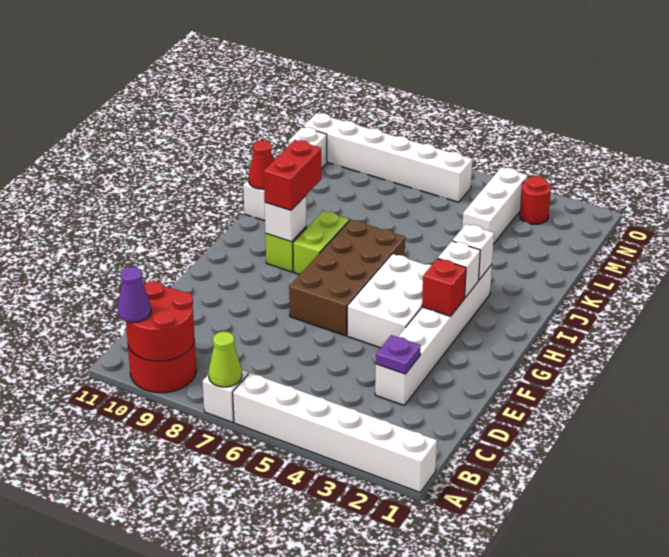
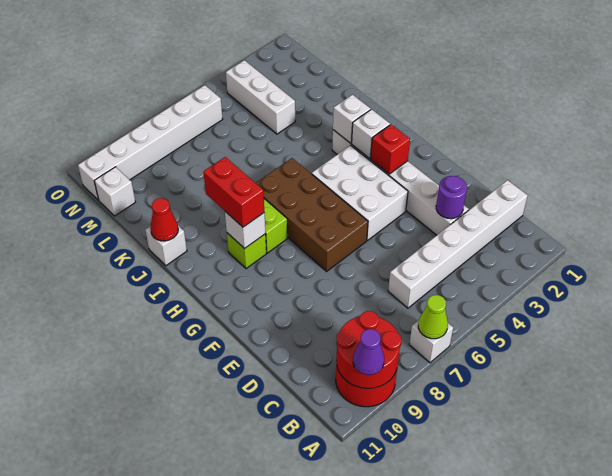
white 1x6 brick [233,373,437,492] -> white 1x6 brick moved to [388,180,528,308]
purple 1x1 plate [376,335,421,374] -> purple 1x1 round brick [436,176,467,219]
red 1x1 round brick [520,176,551,224] -> none

